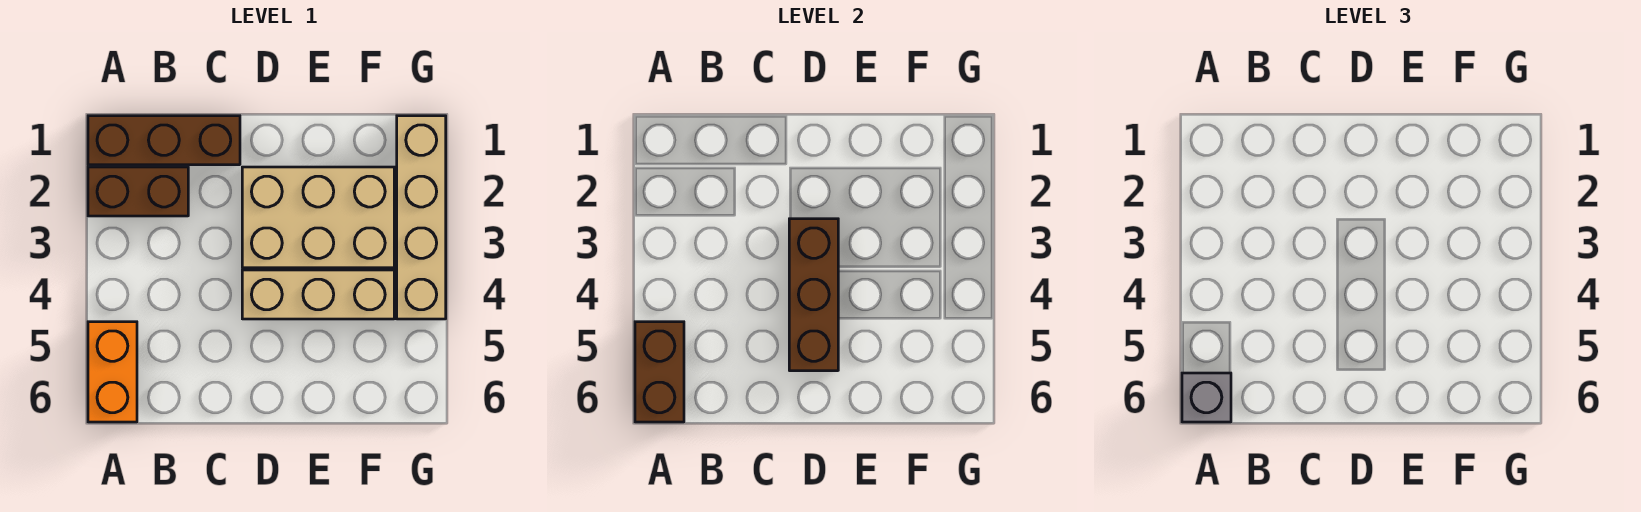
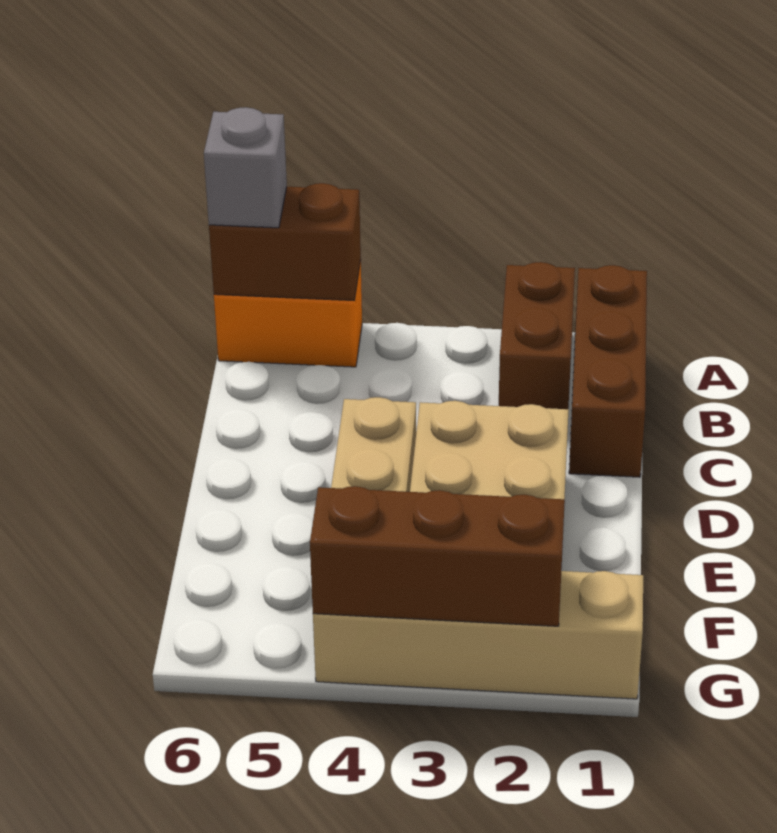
brown 1x3 brick [789,219,838,371] -> brown 1x3 brick moved to [310,486,565,626]

